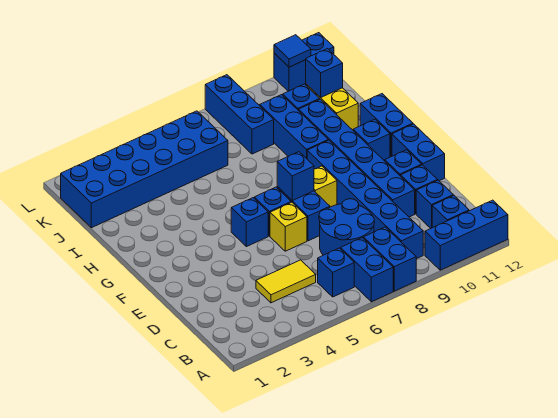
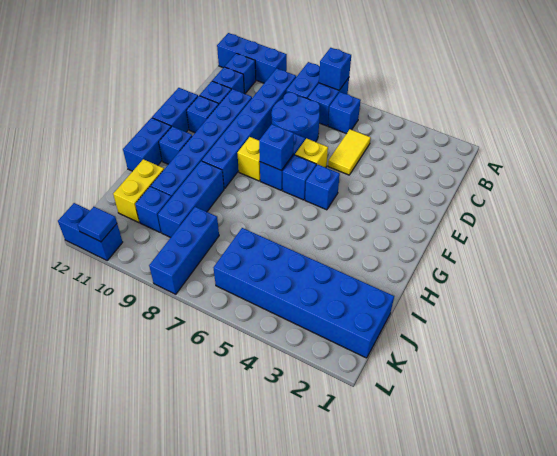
yellow 1x2 tile [256,260,316,303] -> yellow 1x2 tile turned to [328,129,371,175]
blue 1x1 brick [306,49,343,97] -> blue 1x1 brick moved to [319,48,351,90]

